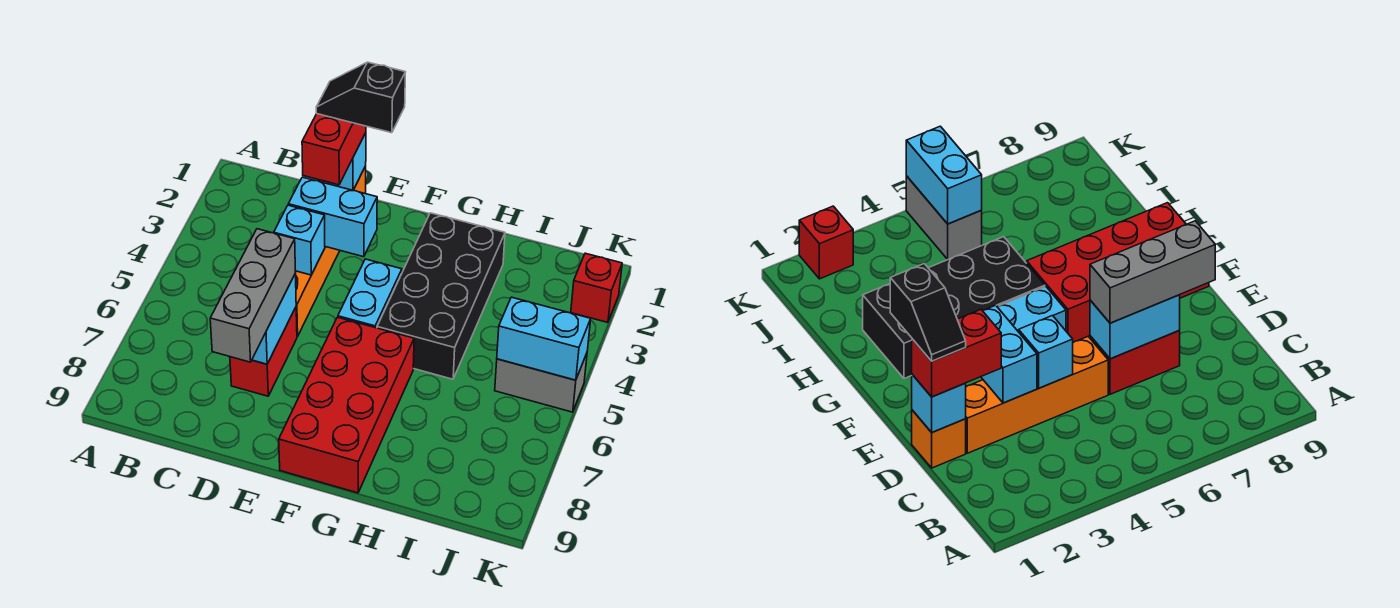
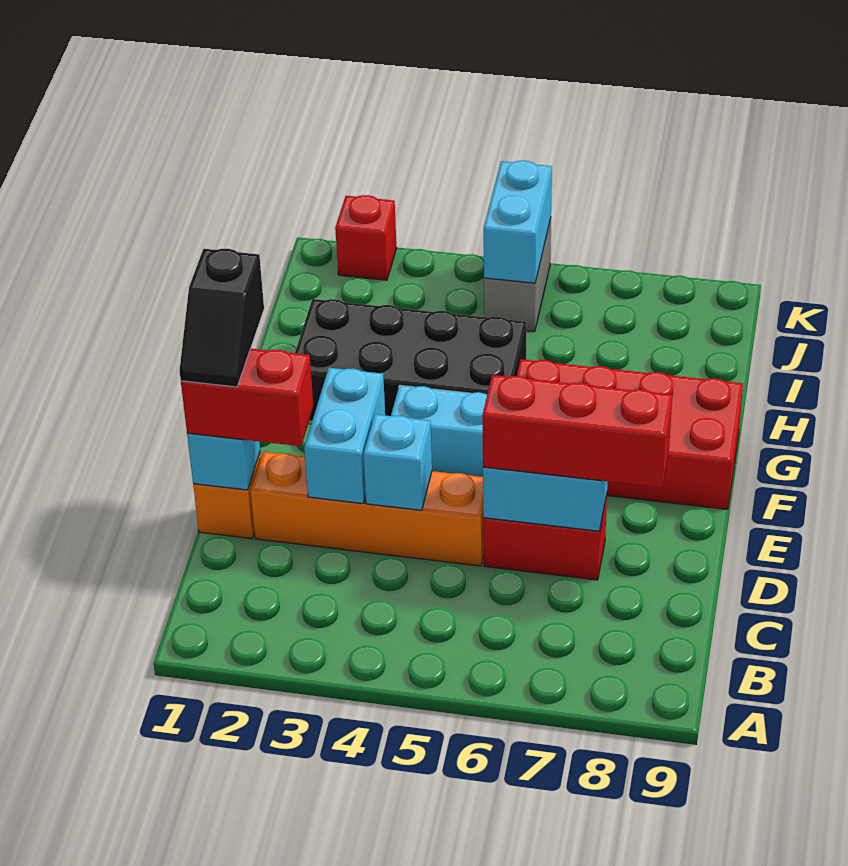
grey 1x3 brick [210,229,295,362] -> red 1x3 brick [482,375,672,487]

